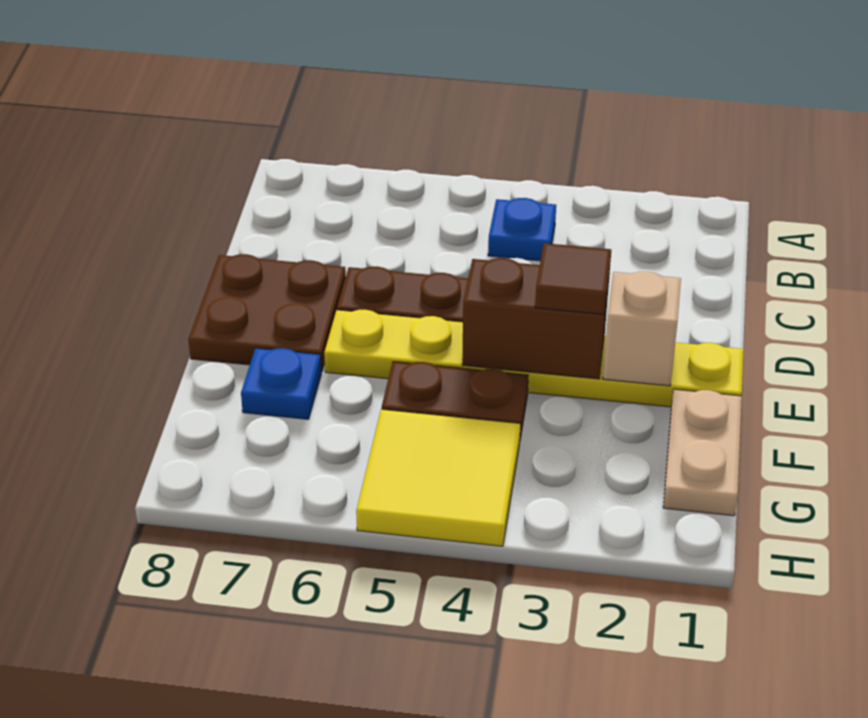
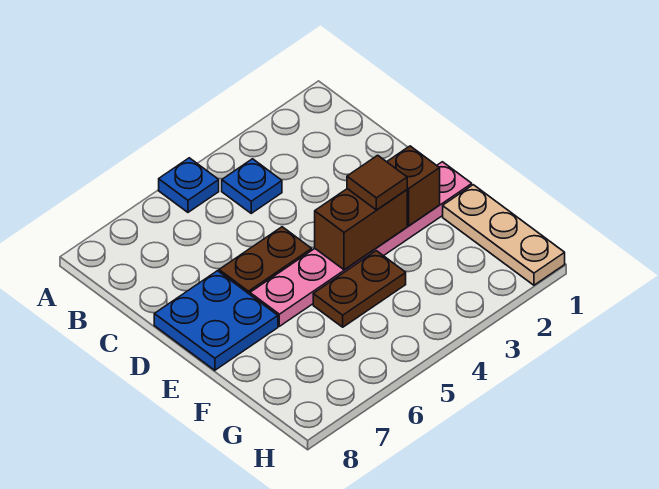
brown 2x2 plate [188,254,346,372] -> blue 2x2 plate [154,271,278,370]
yellow 1x6 plate [324,310,744,407] -> pink 1x6 plate [250,162,472,326]
tan 1x1 brick [603,271,681,386] -> brown 1x1 brick [387,146,440,226]
tan 1x2 plate [663,389,742,516] -> tan 1x3 plate [443,185,565,285]
blue 1x1 plate [241,348,321,419] -> blue 1x1 plate moved to [159,158,219,212]
yellow 2x2 tile [356,409,521,546] -> none

